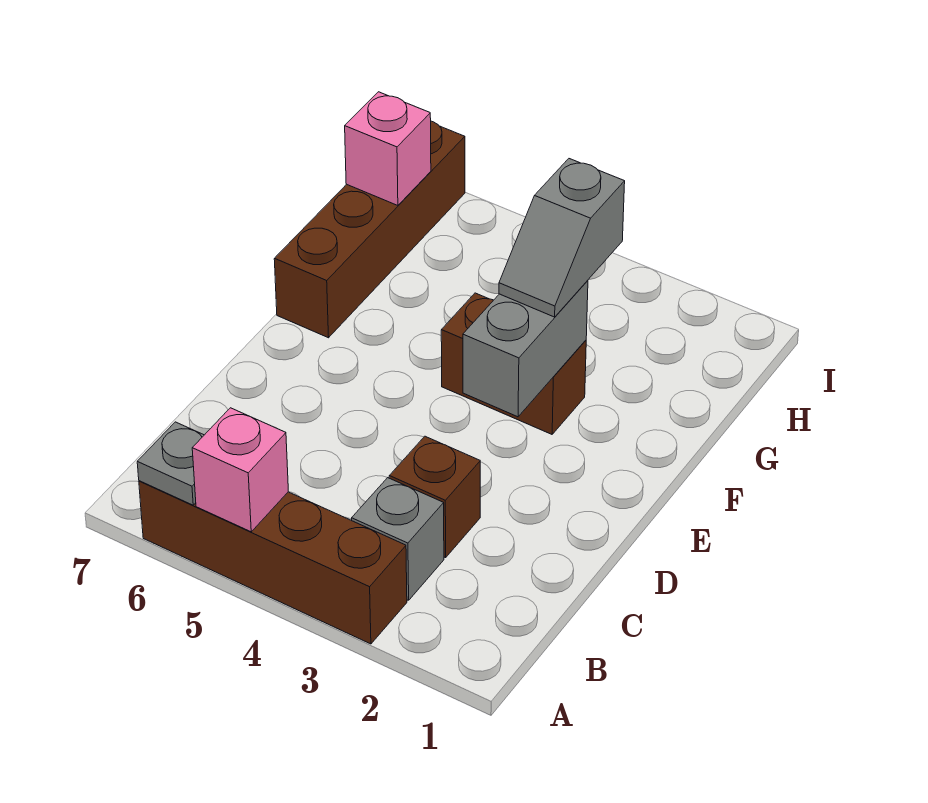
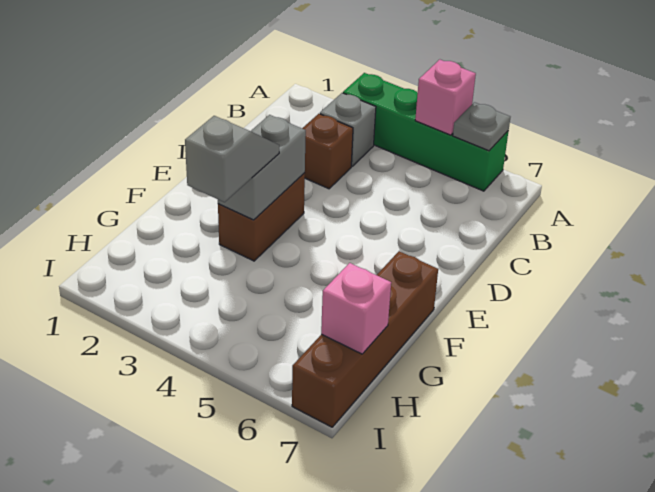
brown 1x4 brick [139,481,407,644] -> green 1x4 brick [343,73,508,191]
brown 1x2 brick [441,293,586,434] -> brown 1x2 brick turned to [218,173,305,261]

